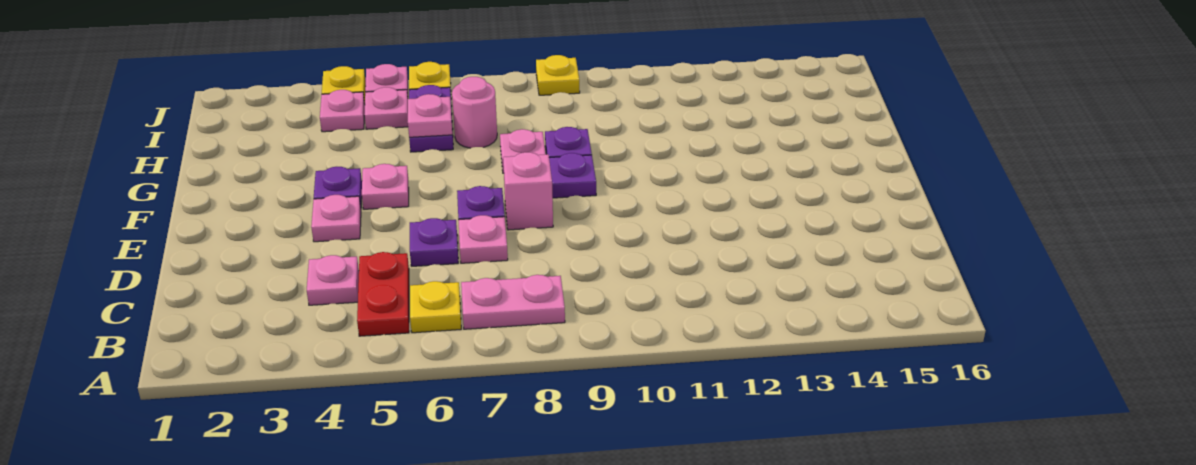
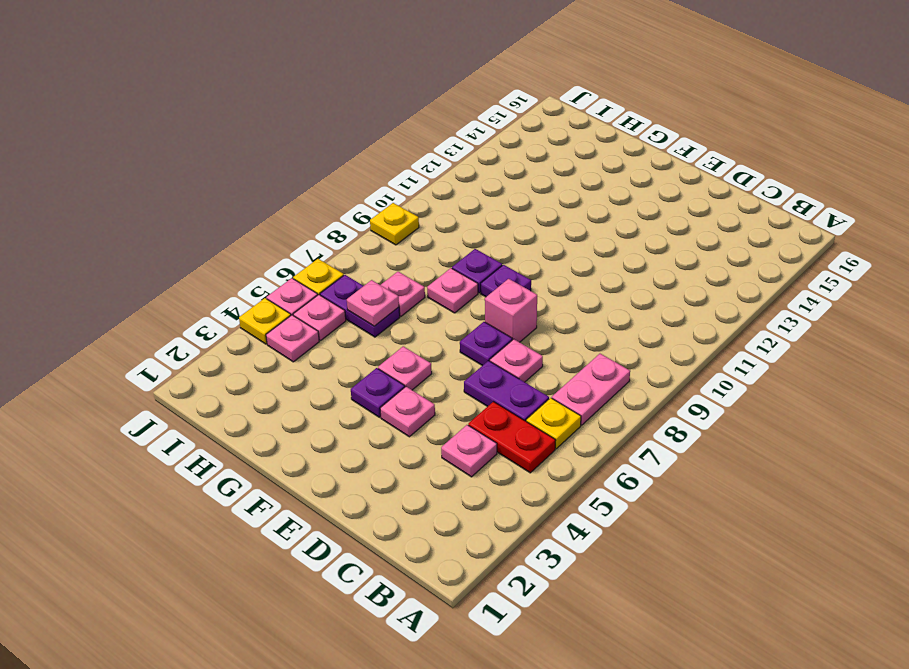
purple 1x1 plate [410,218,458,266] -> purple 1x2 plate [464,361,549,421]
pink 1x1 round brick [452,77,497,148] -> pink 1x1 plate [381,272,425,316]

